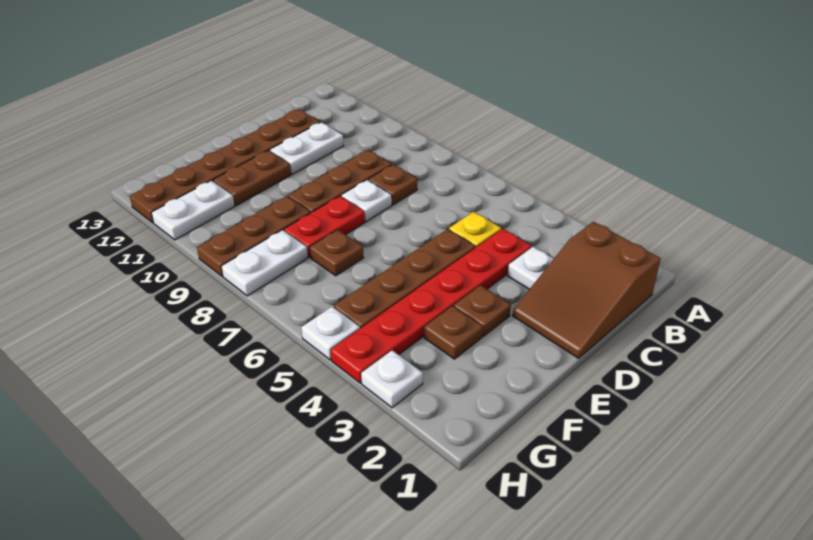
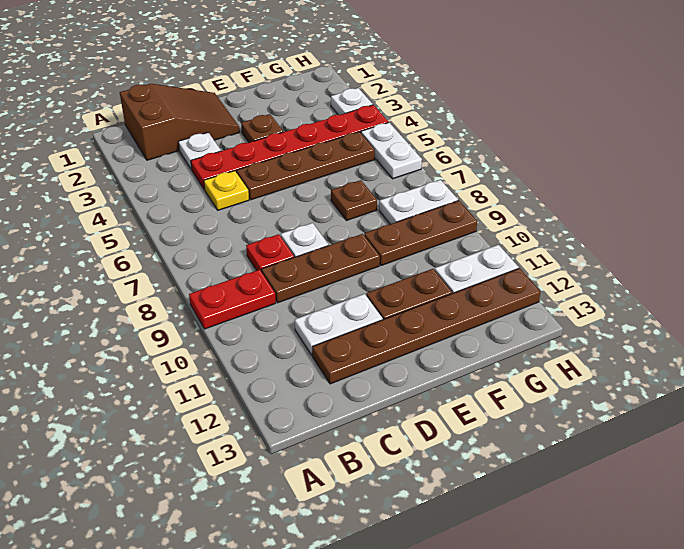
brown 1x1 plate [368,164,417,205] -> red 1x1 plate [246,234,294,272]
red 1x2 plate [284,196,365,257] -> red 1x2 plate moved to [189,270,276,329]
brown 1x1 plate [424,306,483,359] -> none
white 1x1 plate [301,307,360,360] -> white 1x2 plate [361,122,422,179]

